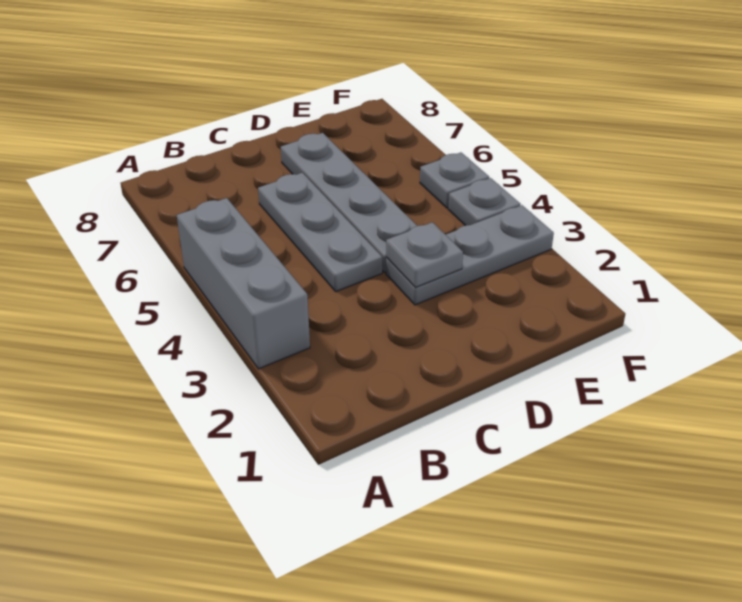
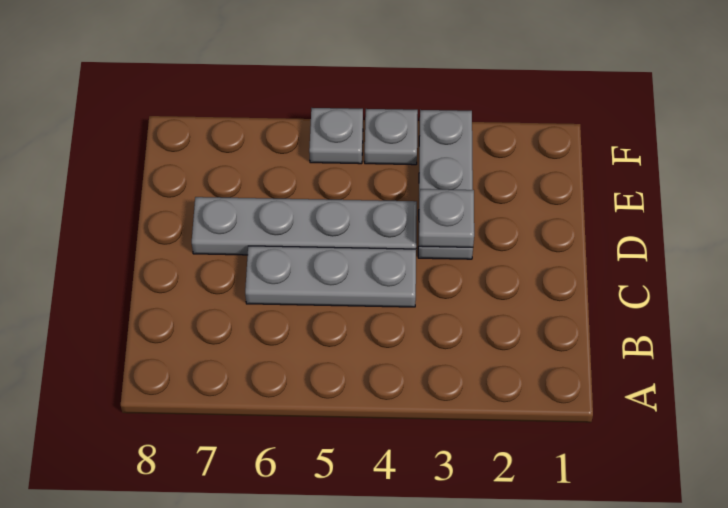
grey 1x3 brick [177,198,310,369] -> none

